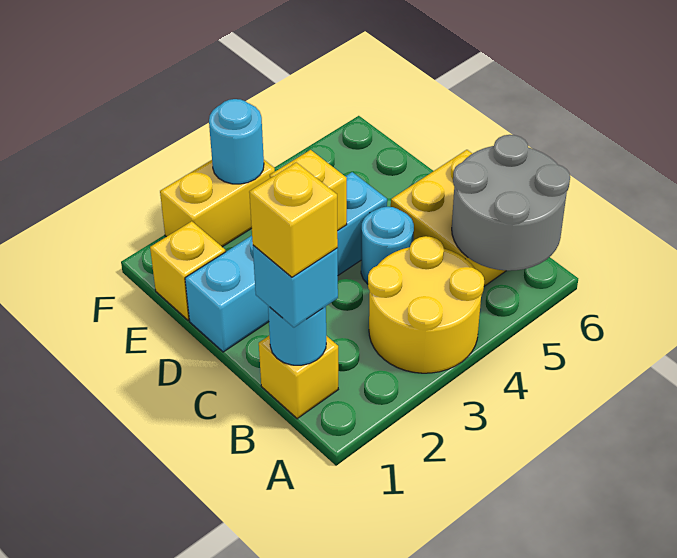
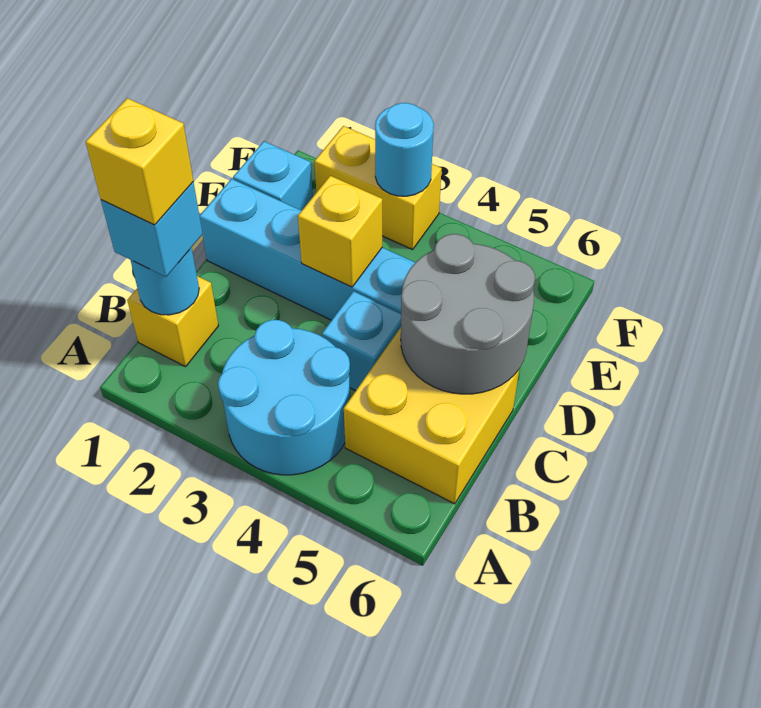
yellow 2x2 round brick [368,236,484,373] -> cyan 2x2 round brick [218,320,350,475]
grey 2x2 round brick [452,135,570,271] -> grey 2x2 round brick moved to [401,234,535,394]
cyan 1x1 round brick [361,207,414,284] -> cyan 1x1 brick [322,291,401,391]
yellow 1x1 brick [150,221,226,320] -> cyan 1x1 brick [233,141,313,211]

